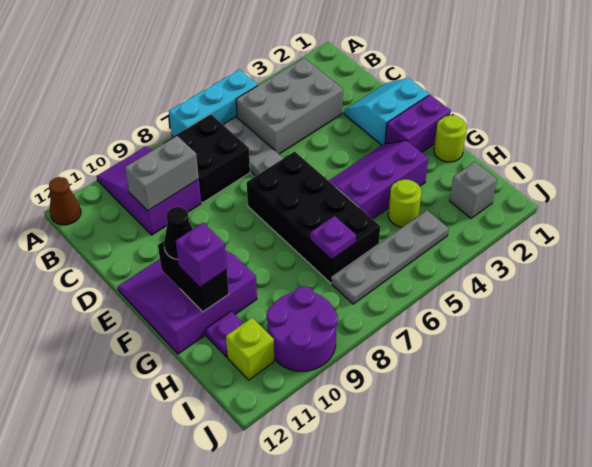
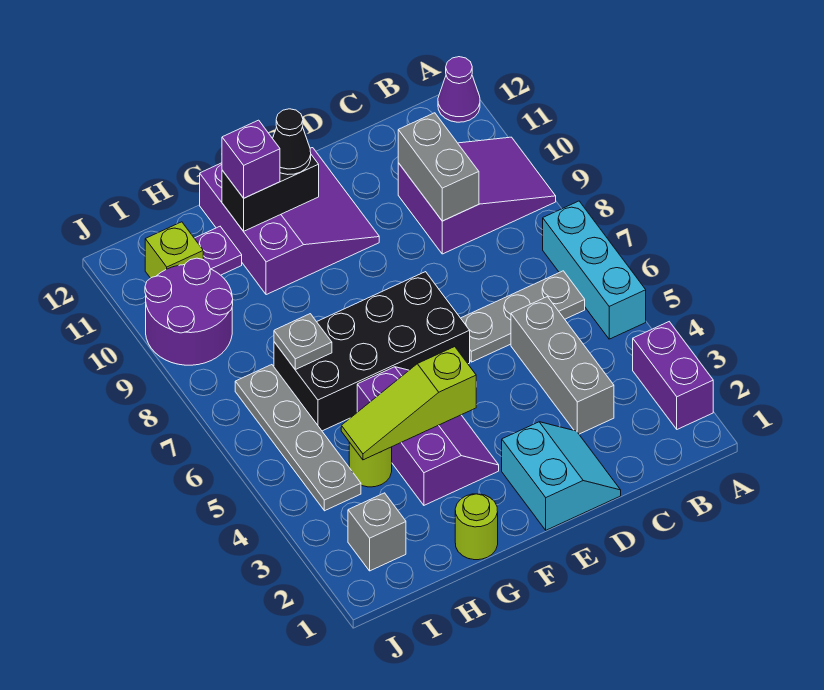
brown 1x1 cone [49,177,81,225] -> purple 1x1 cone [438,57,480,122]
grey 2x3 brick [236,58,343,154] -> grey 1x3 brick [511,297,614,434]
black 2x2 brick [162,114,250,203] -> none
purple 1x2 brick [385,95,451,152] -> purple 1x2 brick moved to [633,322,713,429]
none -> lime 1x3 slope [341,347,476,460]
purple 1x1 plate [310,216,356,260] -> grey 1x1 plate [274,314,332,369]

